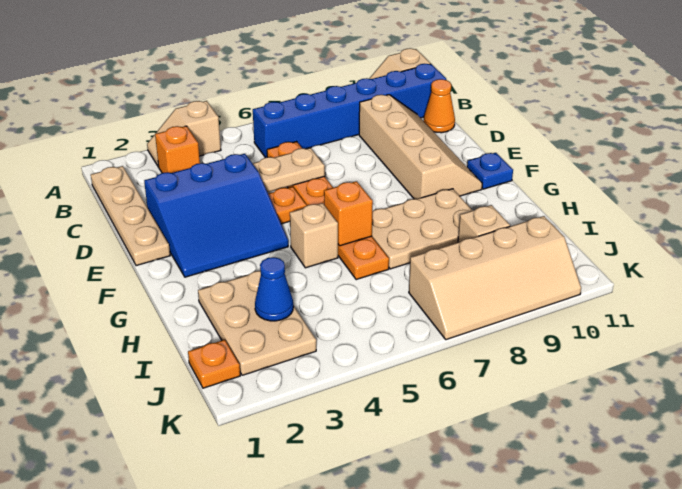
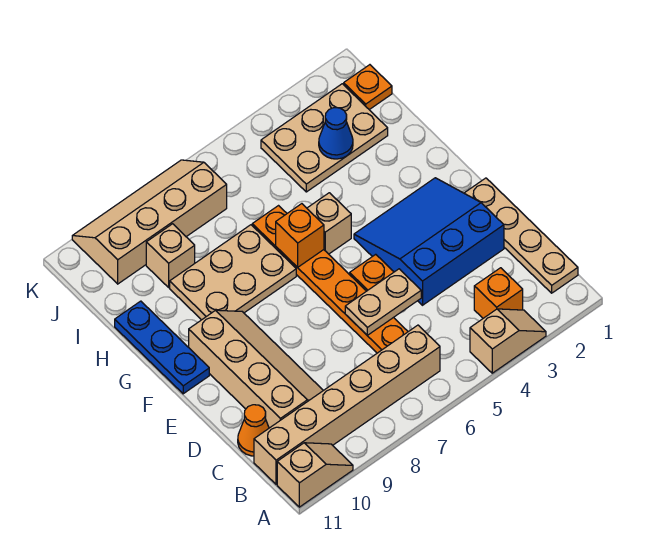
blue 1x6 brick [253,64,446,158] -> tan 1x6 brick [254,325,440,484]
tan 2x4 slope [359,95,482,199] -> tan 2x4 slope turned to [189,310,323,428]
blue 1x1 plate [467,153,513,189] -> blue 1x3 plate [115,301,209,394]
tan 2x3 plate [198,271,316,375] -> tan 2x3 plate turned to [261,84,388,192]

